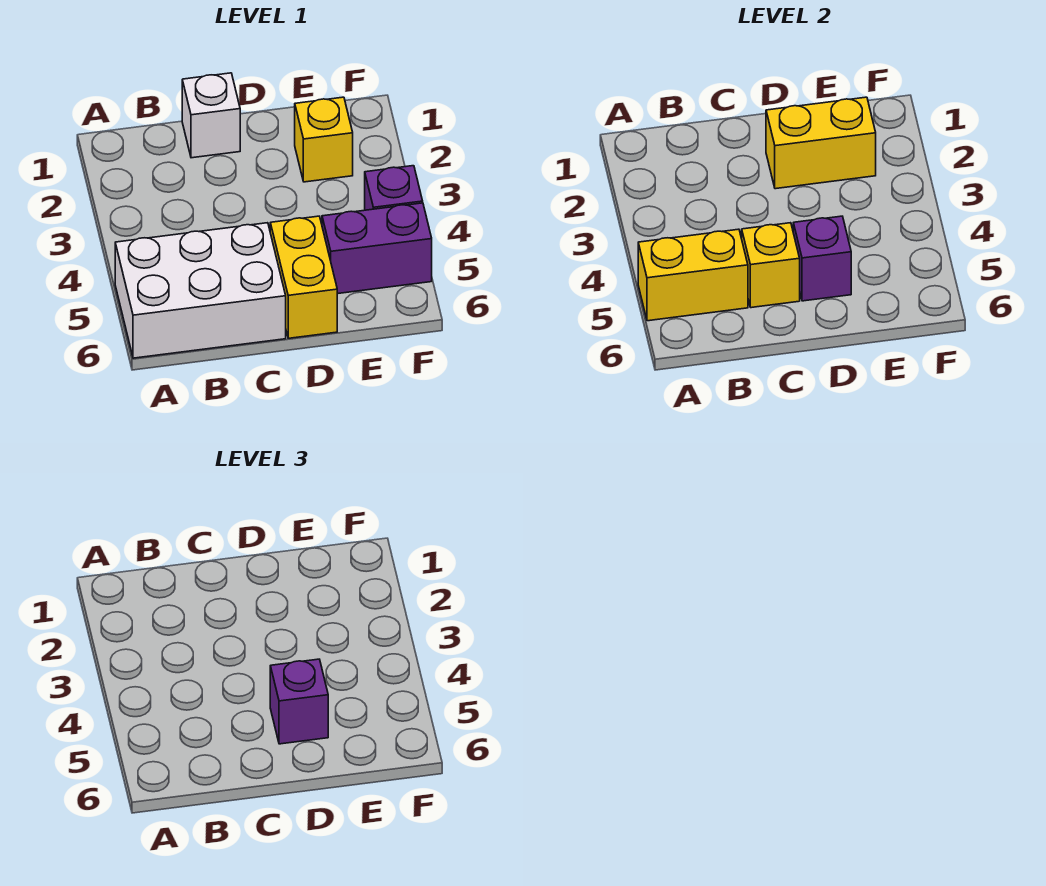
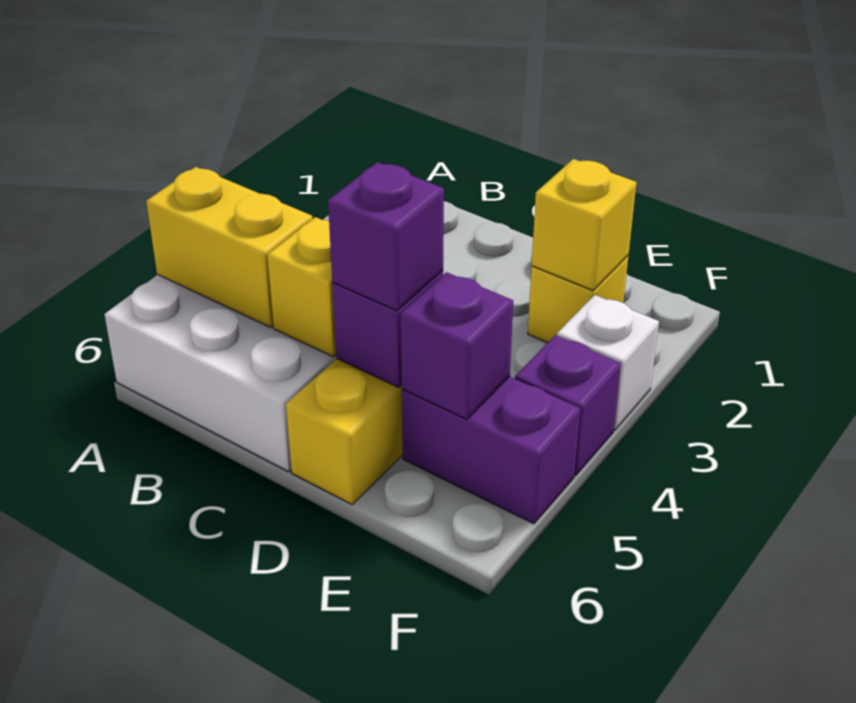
white 1x1 brick [182,73,240,158] -> white 1x1 brick moved to [557,295,659,430]
yellow 1x2 brick [766,97,876,189] -> yellow 1x1 brick [532,159,636,290]
none -> purple 1x1 brick [401,272,513,419]

